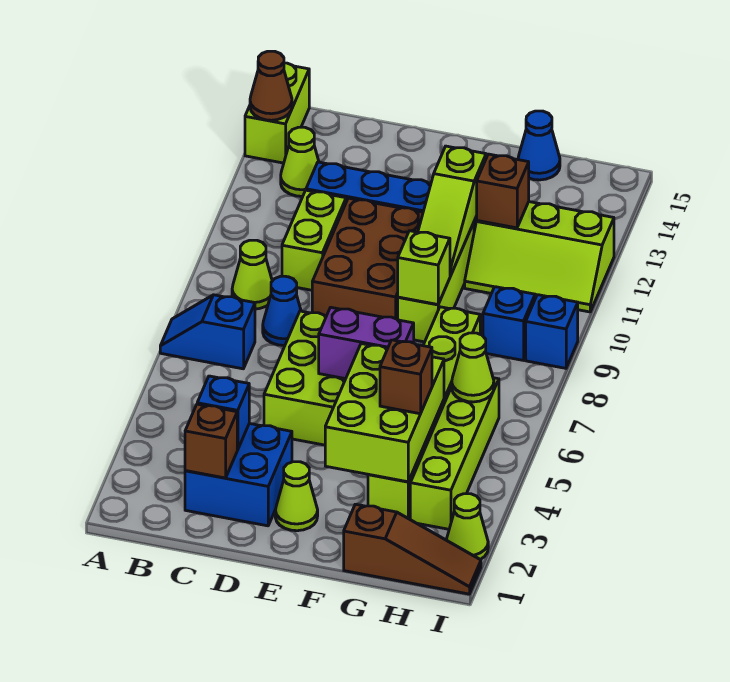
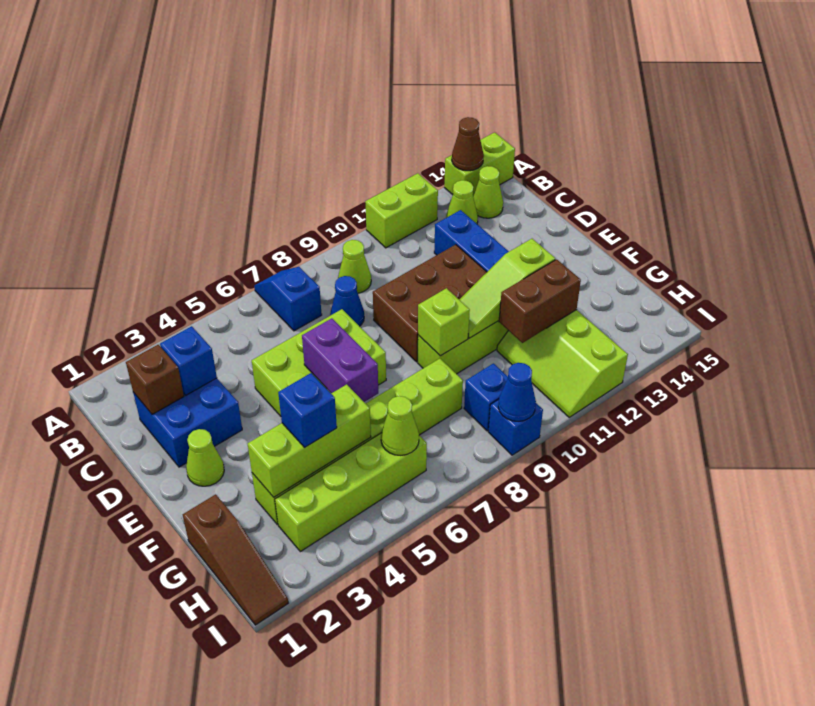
lime 1x2 brick [282,190,346,290] -> lime 1x2 brick moved to [365,173,438,248]
lime 2x3 brick [325,344,444,482] -> lime 1x3 brick [248,384,371,497]
brown 1x1 brick [380,340,432,414] -> blue 1x1 brick [278,373,337,447]
brown 1x1 brick [477,154,529,228] -> brown 1x2 brick [499,259,581,343]
blue 1x1 cone [518,111,560,180] -> blue 1x1 cone moved to [498,363,536,421]
lime 1x1 cone [447,494,488,560] -> lime 1x1 cone moved to [473,166,503,218]

